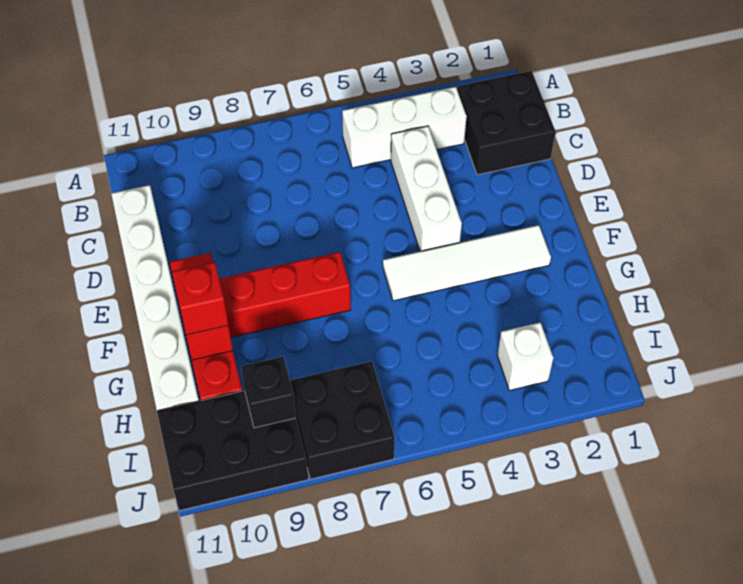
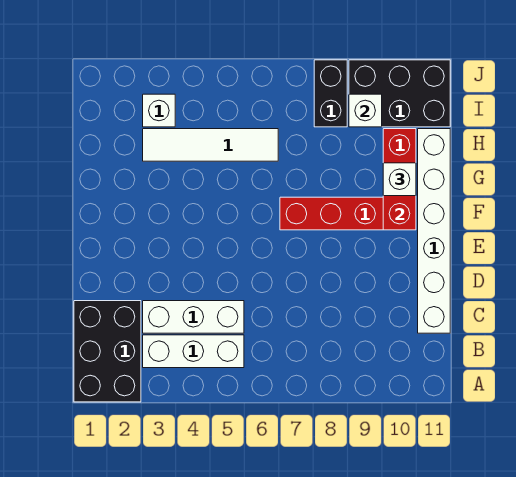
black 2x2 brick [457,71,555,175] -> black 2x3 brick [74,301,141,402]
white 1x3 brick [391,126,462,251] -> white 1x3 brick turned to [143,301,244,333]
white 1x4 tile [383,225,551,301] -> white 1x4 tile moved to [143,129,278,161]
red 1x1 brick [172,262,229,335] -> white 1x1 brick [383,163,416,196]
black 2x2 brick [290,361,395,479] -> black 1x2 brick [314,60,347,127]
black 1x1 brick [241,357,296,428] -> white 1x1 brick [349,94,382,127]

